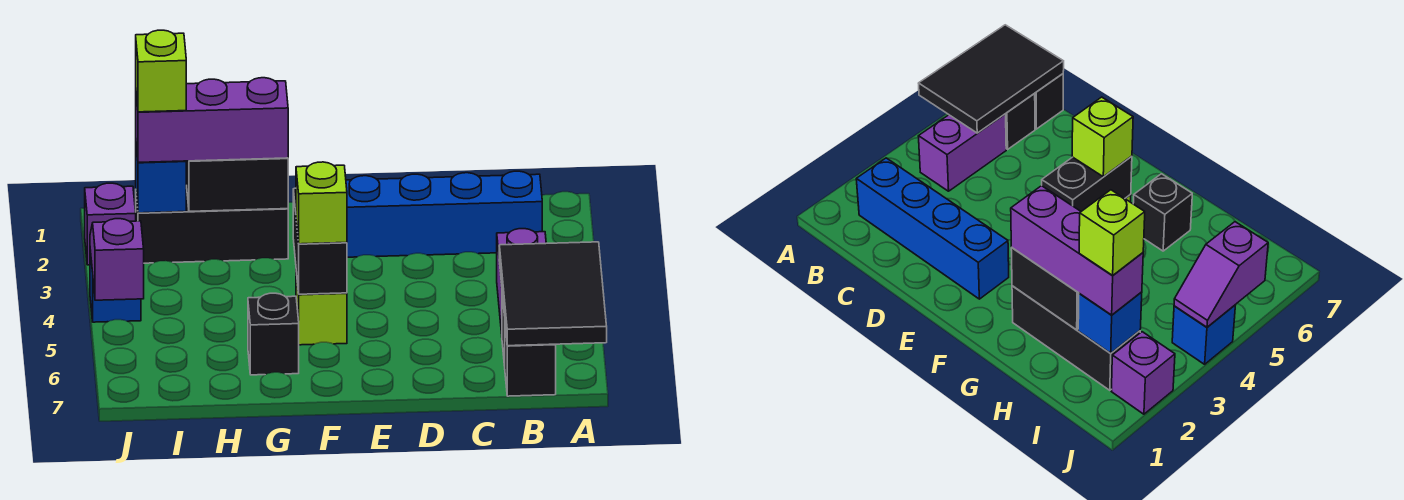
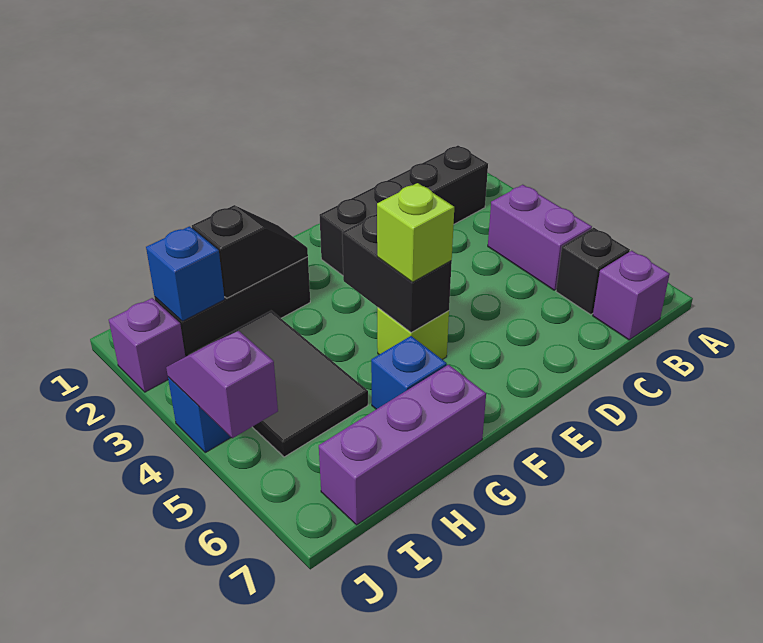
black 2x3 tile [499,242,607,346] -> black 2x3 tile moved to [189,311,368,457]
blue 1x4 brick [346,171,542,257] -> black 1x4 brick [319,146,488,275]
black 1x1 brick [505,327,556,396] -> purple 1x1 brick [593,251,670,340]
black 1x2 brick [186,158,288,211] -> black 1x2 slope [192,205,308,298]
purple 1x3 brick [136,78,288,162] -> purple 1x3 brick moved to [319,365,486,525]
black 1x1 brick [248,293,299,375] -> blue 1x1 brick [371,336,447,409]
lime 1x1 brick [136,30,186,112] -> none

